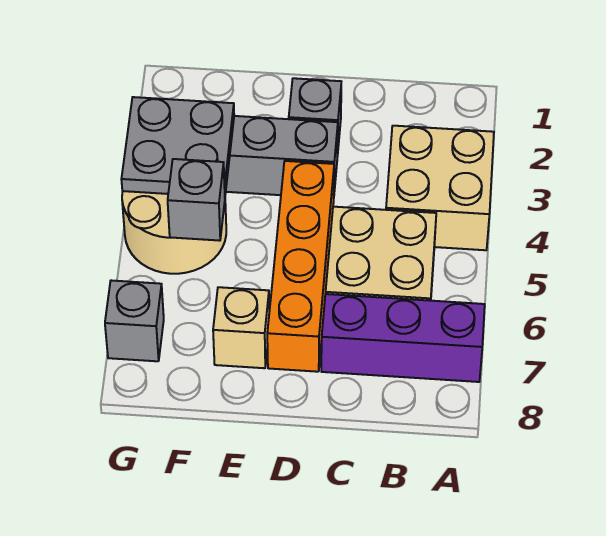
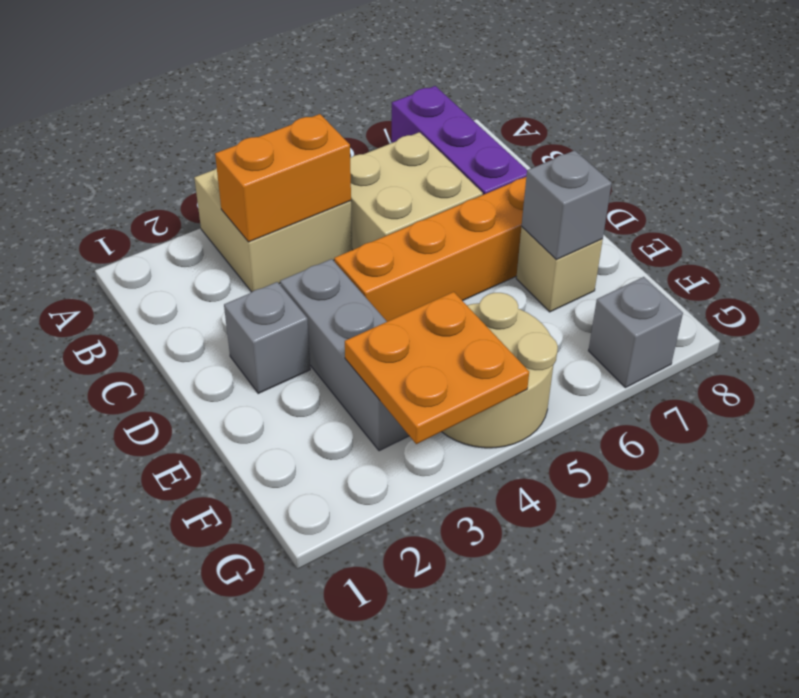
none -> orange 1x2 brick [215,114,351,242]
grey 2x2 plate [121,97,234,194] -> orange 2x2 plate [345,292,529,444]
grey 1x1 brick [168,159,225,241] -> grey 1x1 brick moved to [522,150,612,260]

